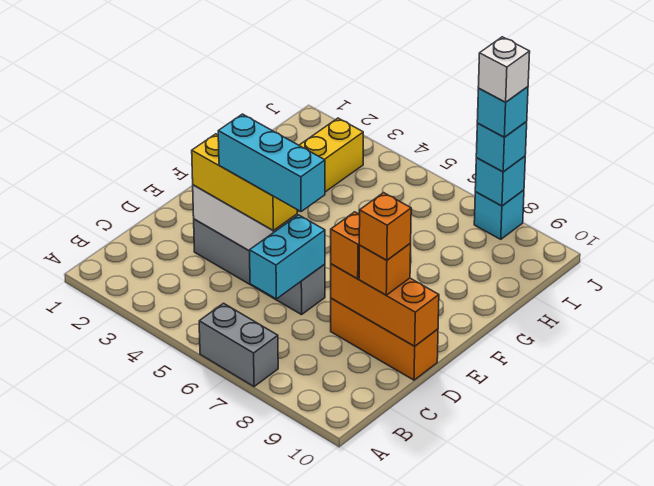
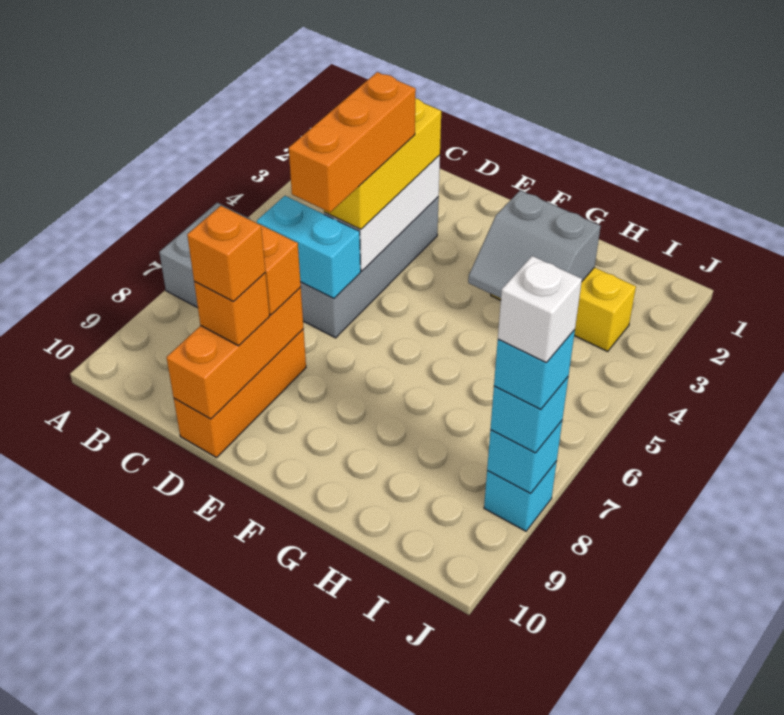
cyan 1x3 brick [218,114,325,212] -> orange 1x3 brick [289,72,416,212]
none -> grey 2x2 slope [468,190,601,298]

